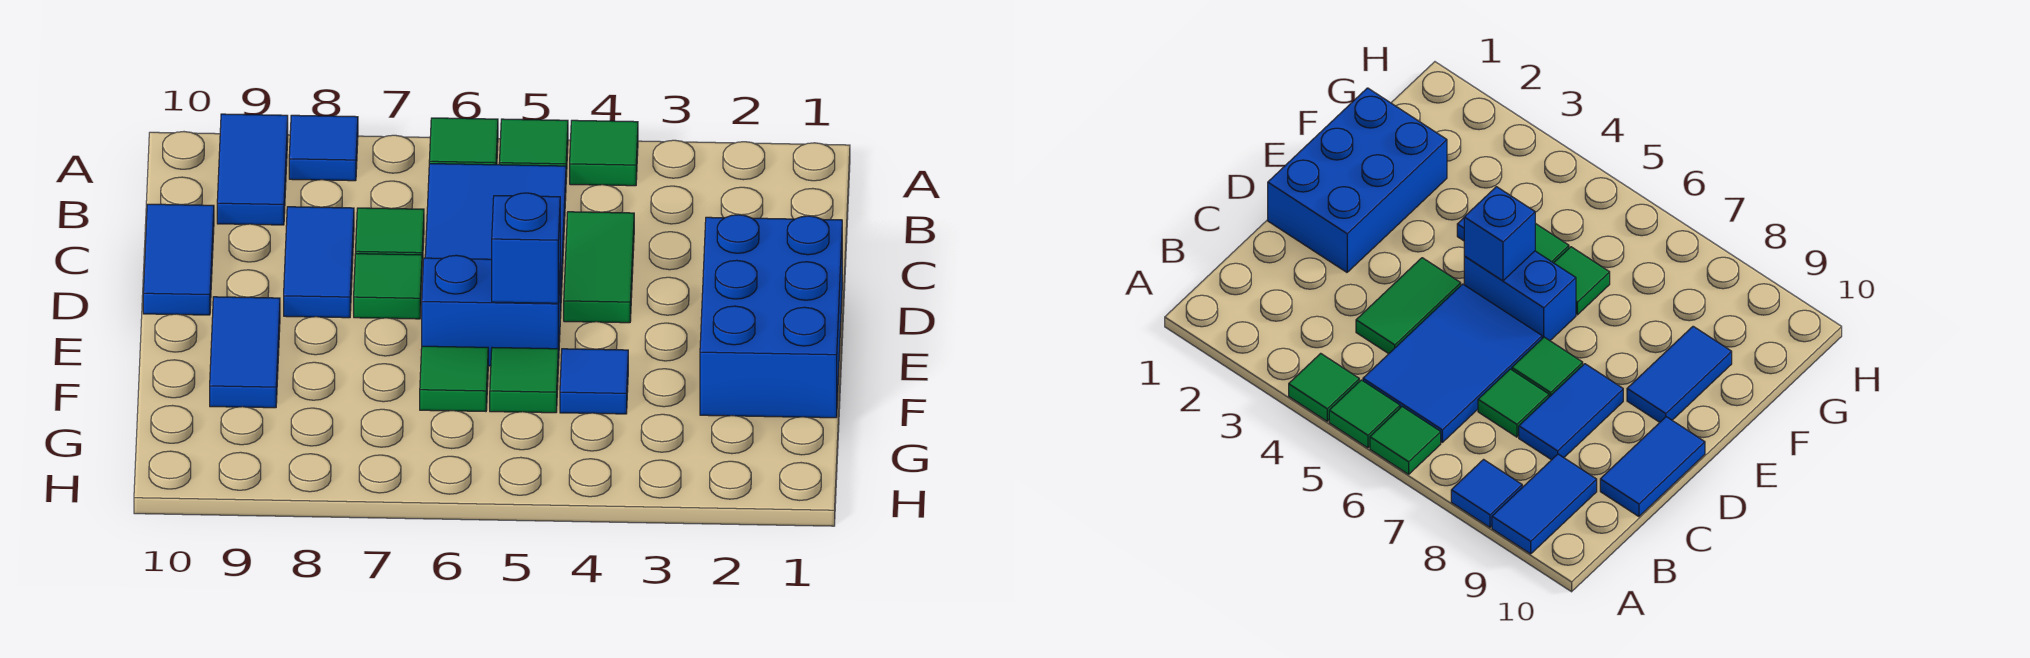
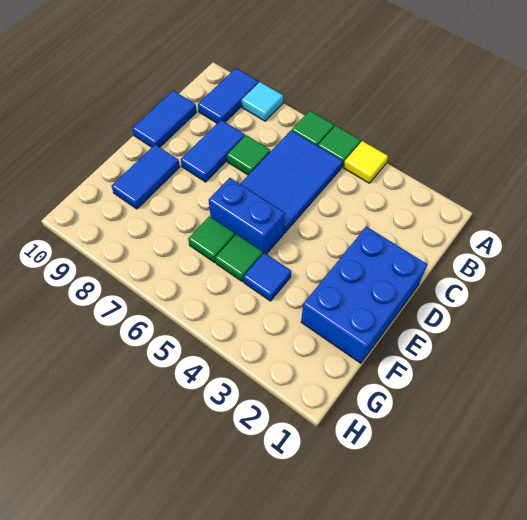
green 1x1 tile [570,120,638,186] -> yellow 1x1 tile [344,141,388,183]
blue 1x1 tile [289,115,358,181] -> cyan 1x1 tile [242,82,283,121]
green 1x2 tile [564,212,634,323] -> none
green 1x1 tile [354,254,422,319] -> none
blue 1x1 brick [492,193,560,303] -> none

